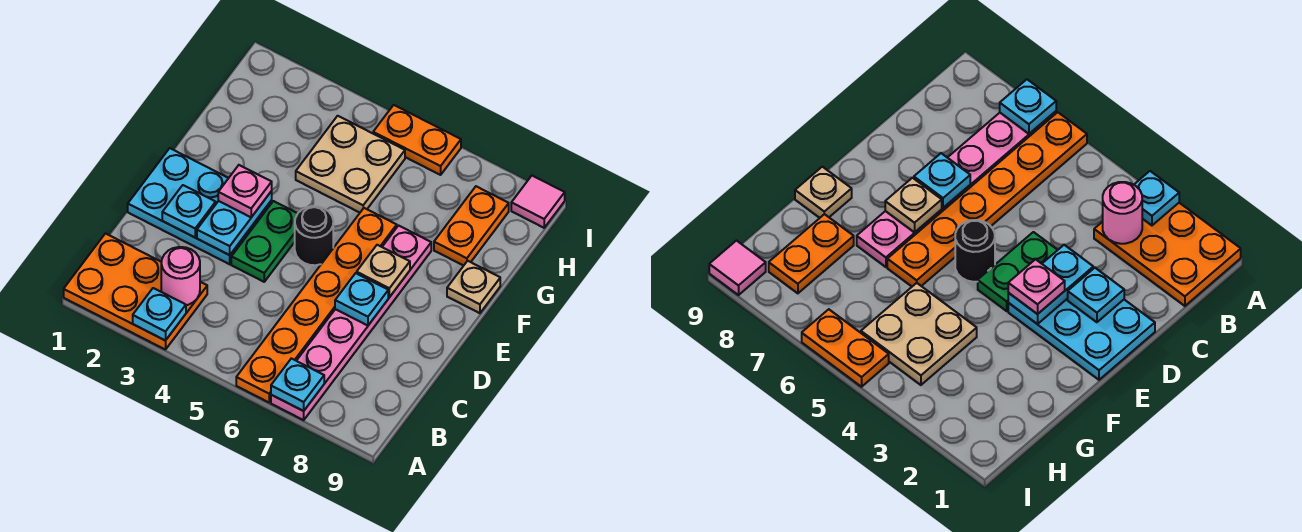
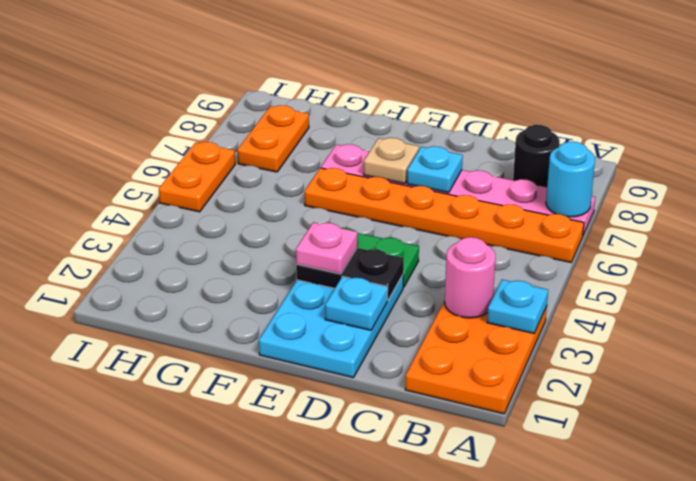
cyan 1x1 plate [271,358,324,411] -> cyan 1x1 round brick [546,142,595,217]
cyan 1x2 plate [197,191,272,255] -> black 1x2 plate [296,248,404,300]
black 1x1 round brick [295,206,333,265] -> black 1x1 round brick moved to [513,125,560,187]
tan 1x1 plate [447,261,500,313] -> none
tan 2x2 plate [296,116,405,213] -> none
orange 1x2 plate [434,186,509,266] -> orange 1x2 plate turned to [237,105,309,172]
pink 1x1 tile [511,176,565,228] -> none

